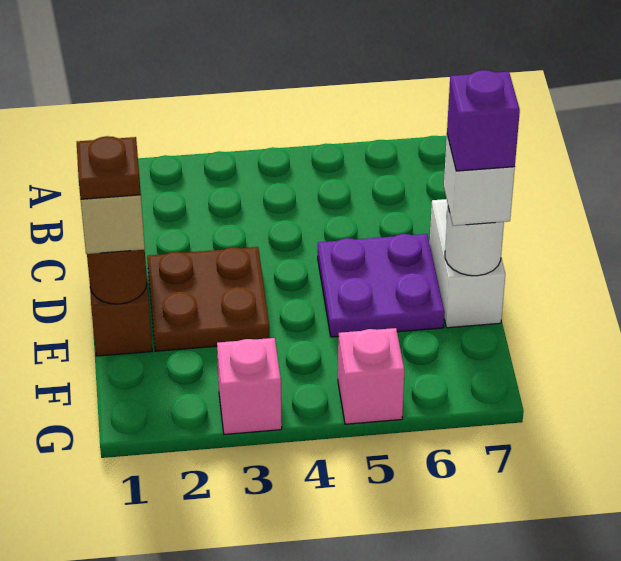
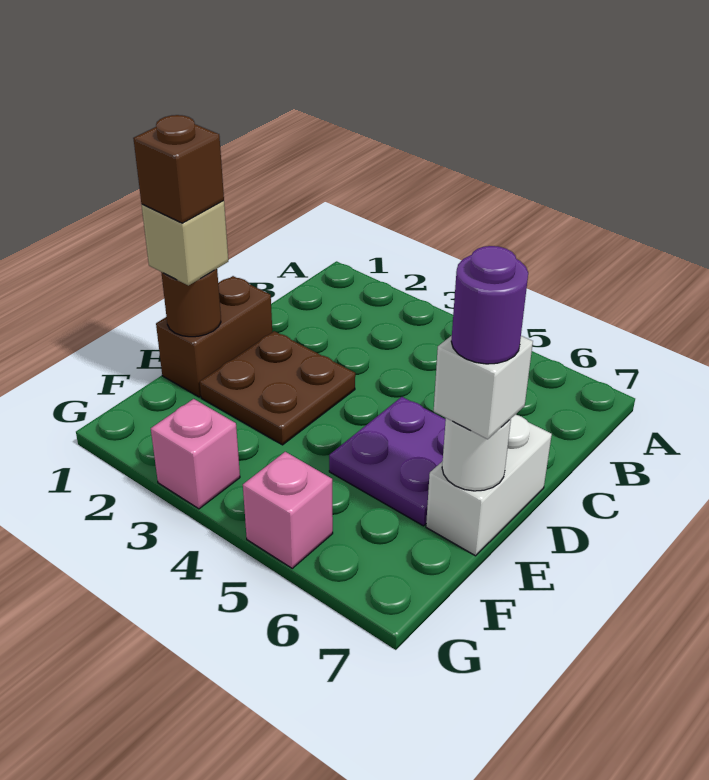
brown 1x1 plate [77,136,141,199] -> brown 1x1 brick [133,115,224,223]
purple 1x1 brick [447,70,520,171] -> purple 1x1 round brick [451,246,528,364]

